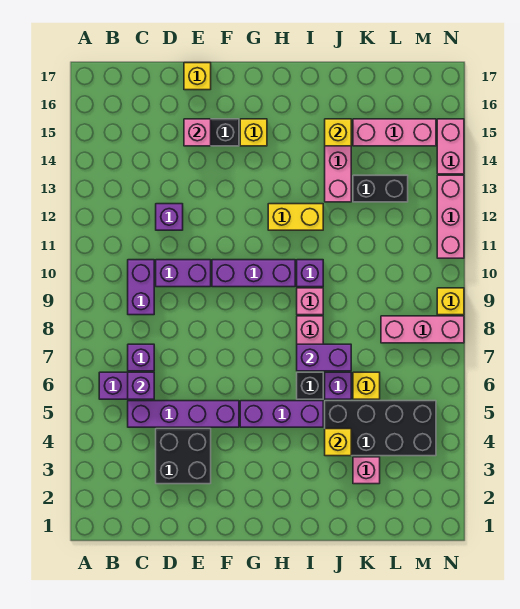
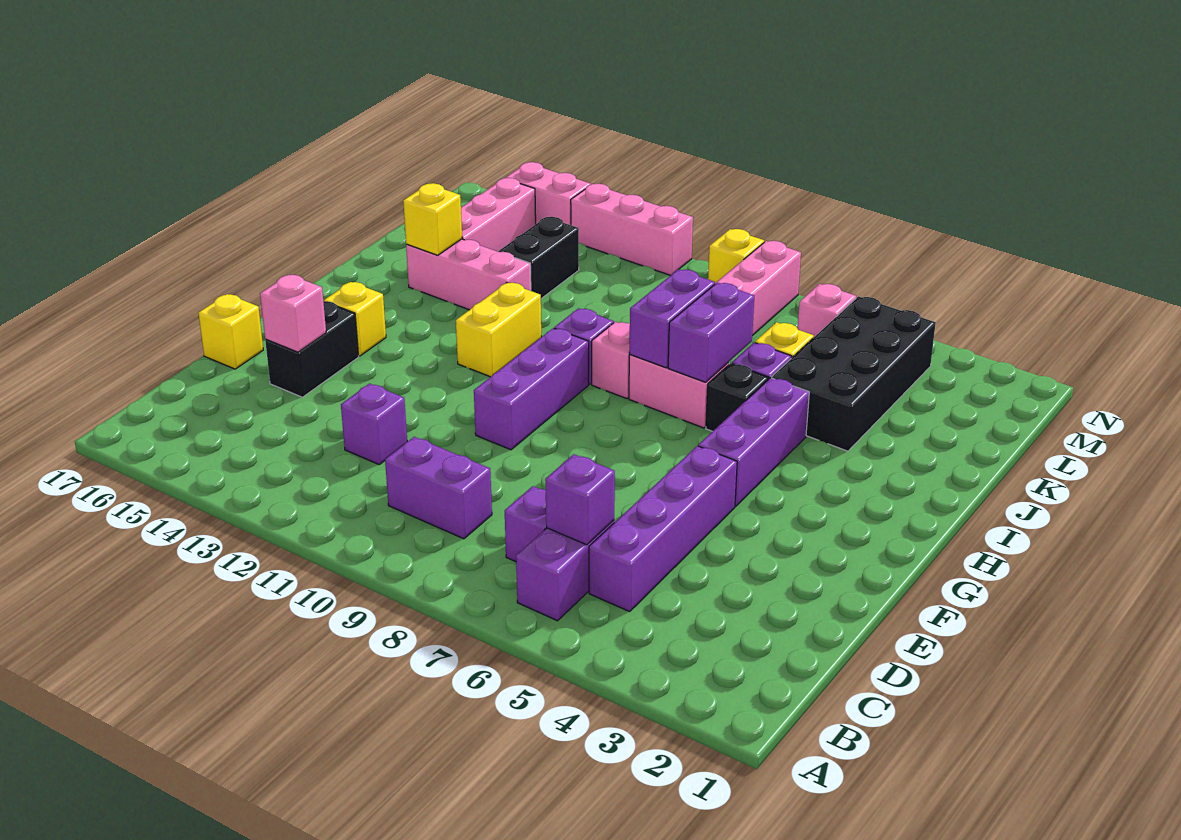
black 2x2 brick [156,429,211,484] -> none
purple 1x2 brick [156,260,211,287] -> purple 1x2 brick moved to [629,269,715,368]
yellow 1x1 brick [325,429,351,456] -> none
pink 1x1 brick [353,457,380,484] -> pink 1x1 brick moved to [798,284,856,337]

